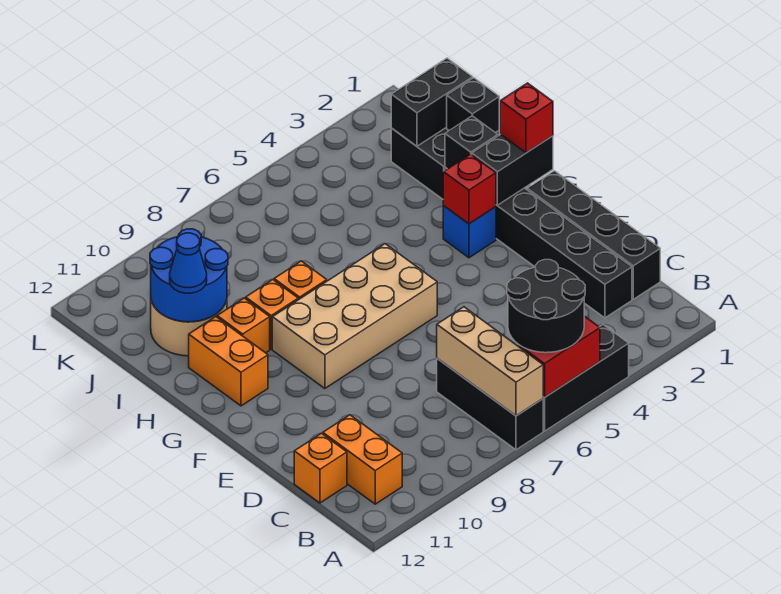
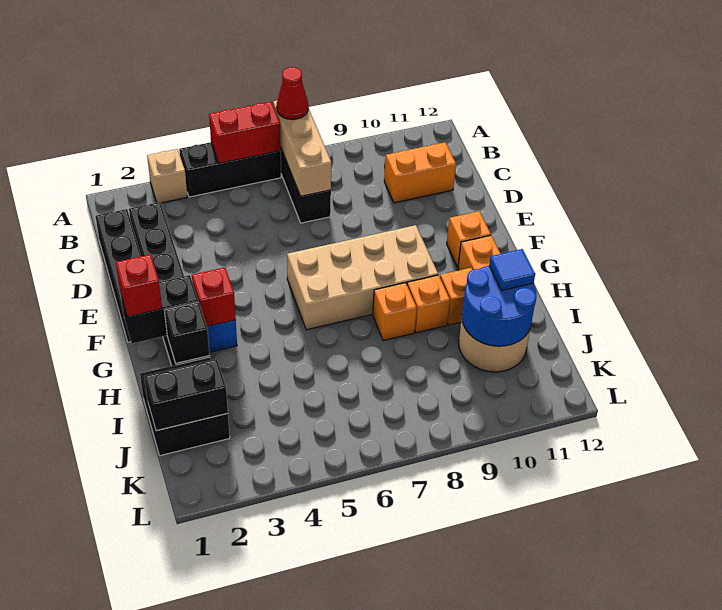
none -> tan 1x1 brick [147,149,187,203]
black 2x2 round brick [507,260,585,353] -> none
none -> red 1x1 cone [277,67,308,119]
orange 1x2 brick [323,415,402,504] -> orange 1x2 brick turned to [384,142,456,203]
orange 1x1 brick [294,433,347,503] -> orange 1x1 brick moved to [447,211,491,267]
black 1x1 brick [447,78,499,133] -> none
blue 1x1 cone [170,233,207,293] -> blue 1x1 tile [489,249,535,290]

